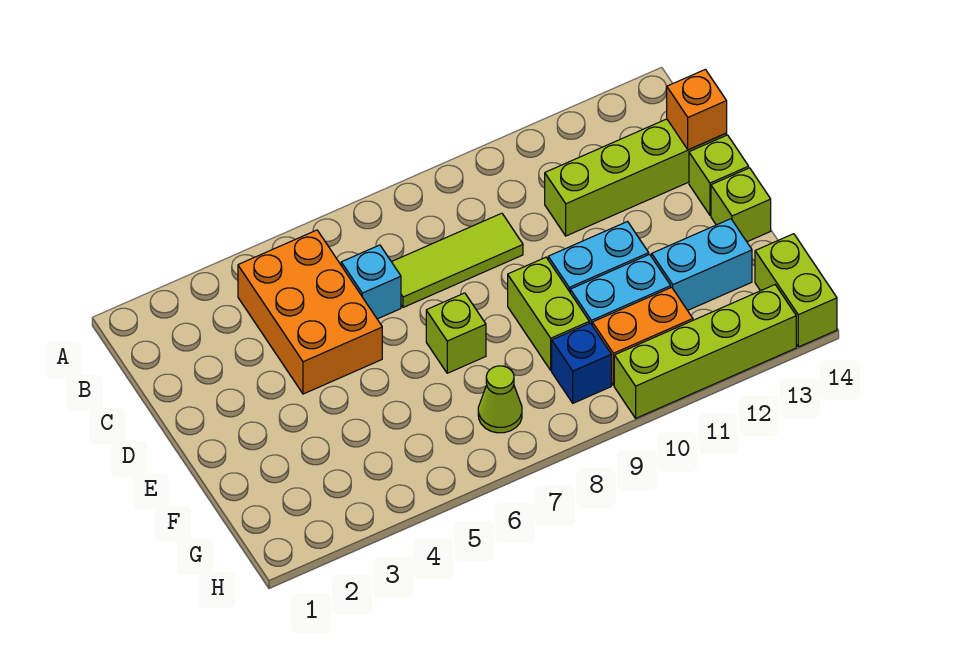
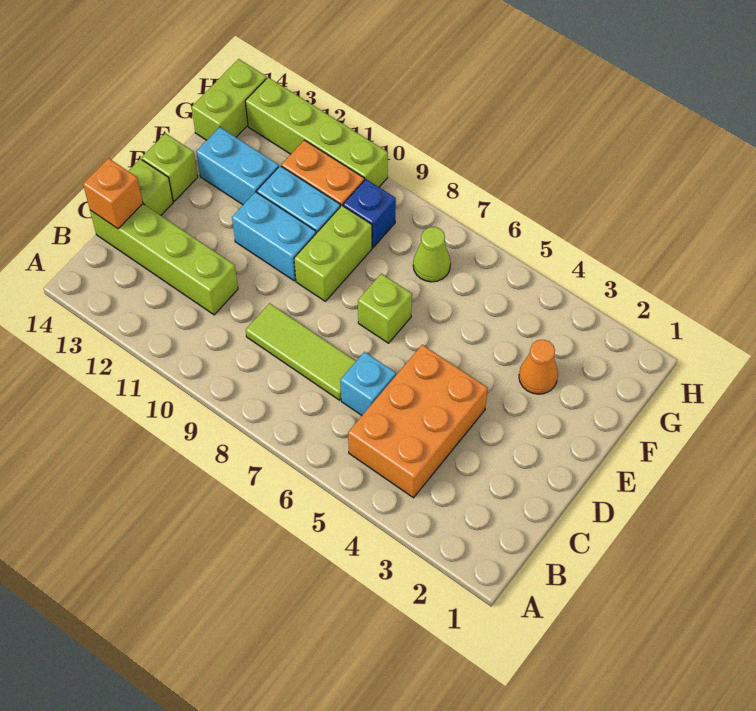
none -> orange 1x1 cone [519,340,558,394]

